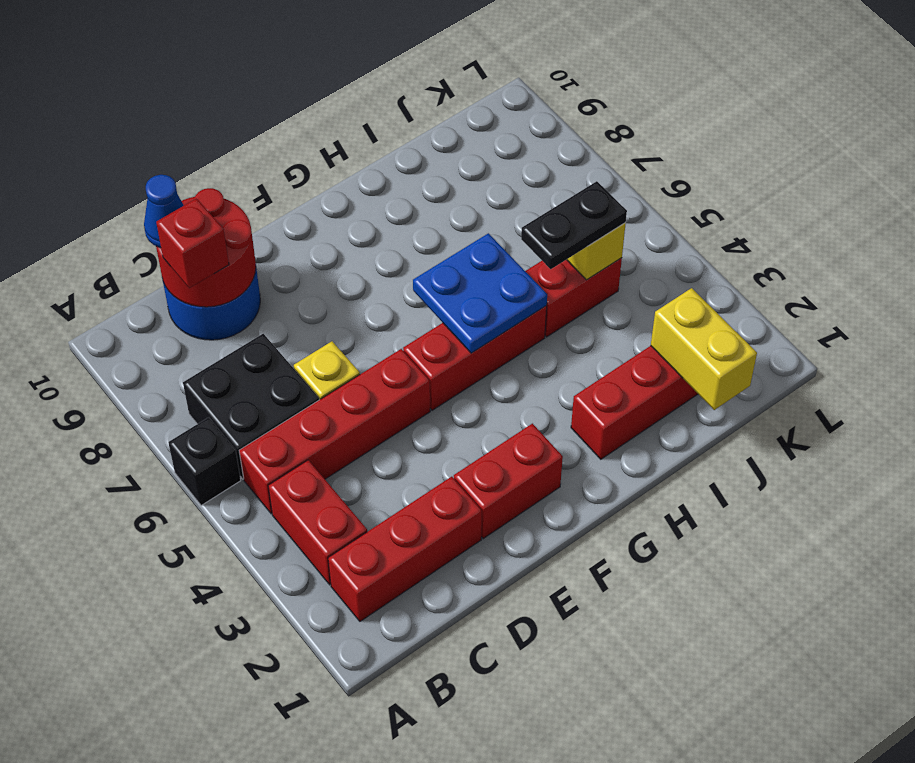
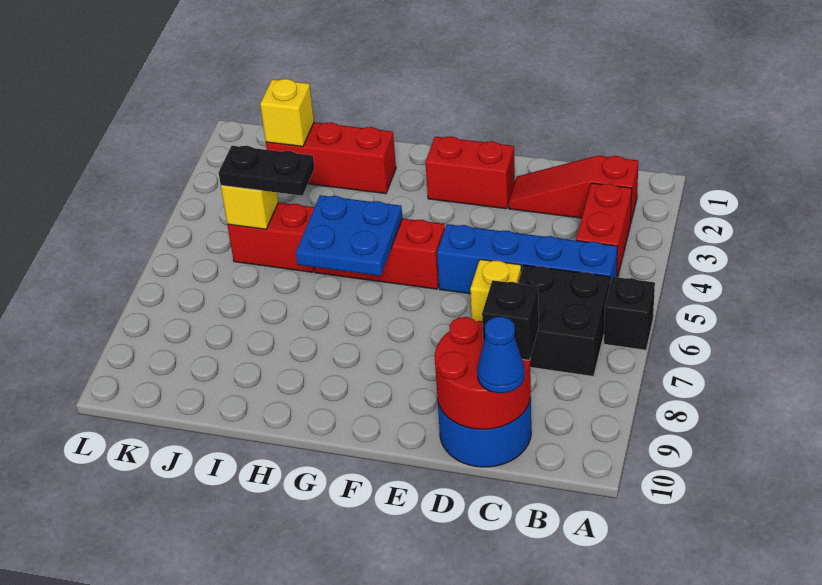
red 1x3 brick [328,477,482,621] -> red 1x3 slope [509,156,639,224]
red 1x4 brick [239,349,430,514] -> blue 1x4 brick [437,224,617,294]
red 1x1 brick [156,199,229,288] -> black 1x1 brick [482,280,539,360]
yellow 1x2 brick [651,288,757,410] -> yellow 1x1 brick [260,79,314,146]

